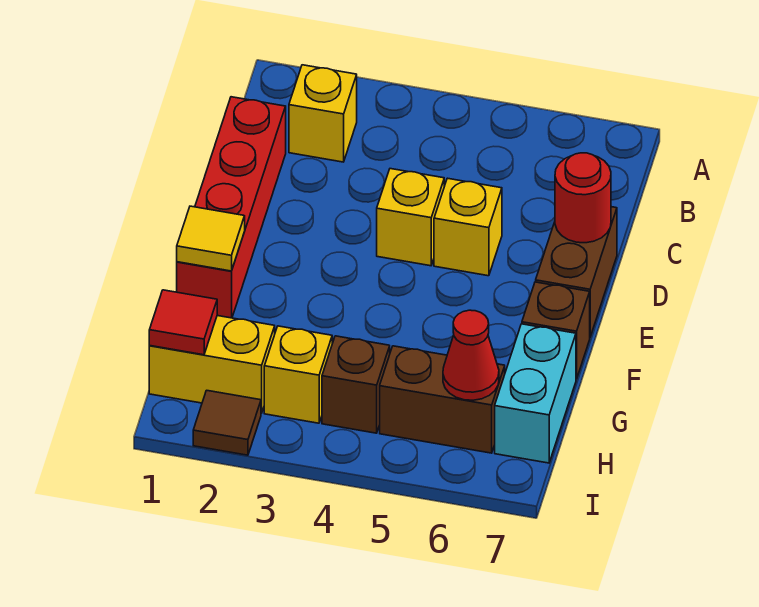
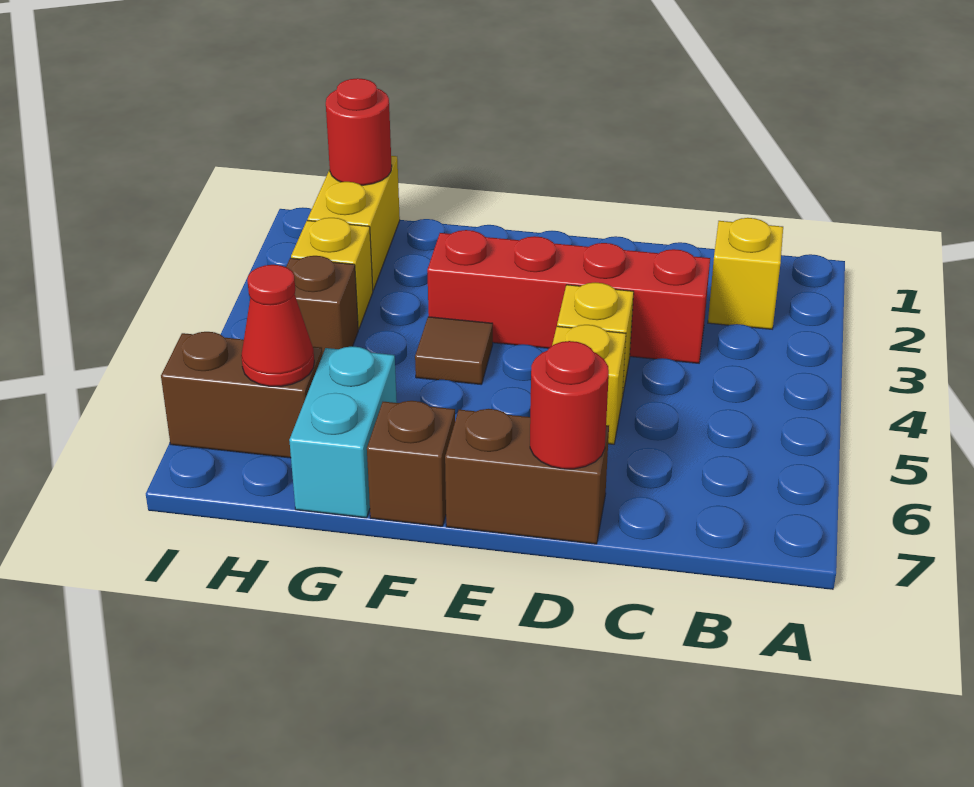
red 1x4 brick [177,97,286,318] -> red 1x4 brick moved to [427,230,710,363]
yellow 1x1 tile [177,206,245,271] -> none
cyan 1x2 brick [495,324,576,463] -> cyan 1x2 brick turned to [289,346,397,518]
red 1x1 tile [149,290,217,355] -> red 1x1 round brick [326,78,392,185]
brown 1x2 brick [380,346,505,453] -> brown 1x2 brick turned to [161,332,322,458]
brown 1x1 tile [193,390,261,455] -> brown 1x1 tile moved to [415,317,493,384]

